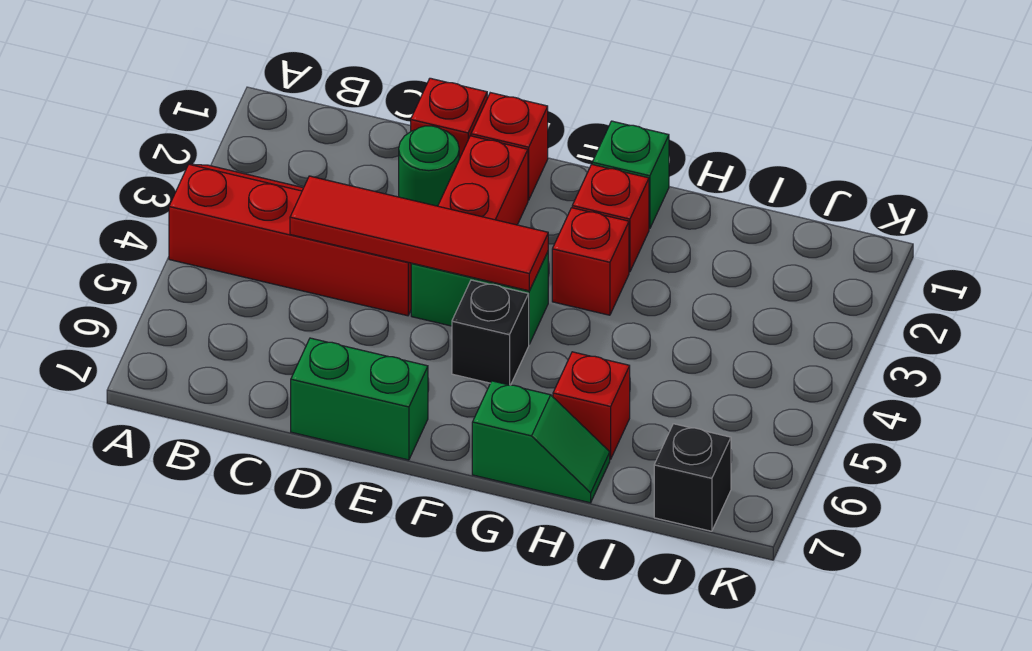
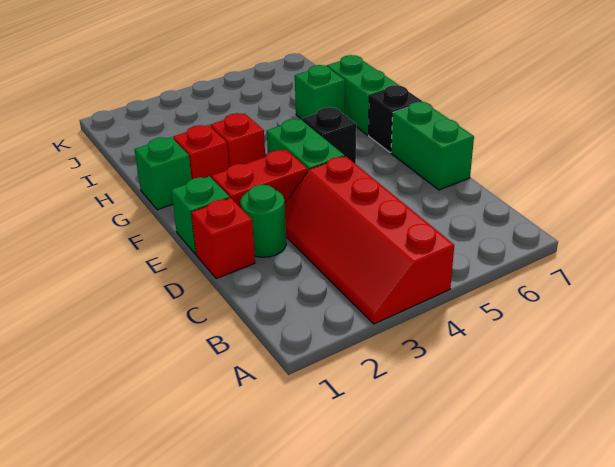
red 1x4 tile [290,176,548,291] -> none
red 1x1 brick [471,93,548,200] -> green 1x1 brick [171,176,230,254]
green 1x2 slope [472,381,610,503] -> green 1x2 brick [327,55,399,135]
red 1x1 brick [553,352,630,459] -> green 1x1 brick [295,65,345,119]
black 1x1 brick [654,424,731,531] -> black 1x1 brick moved to [369,85,422,152]

